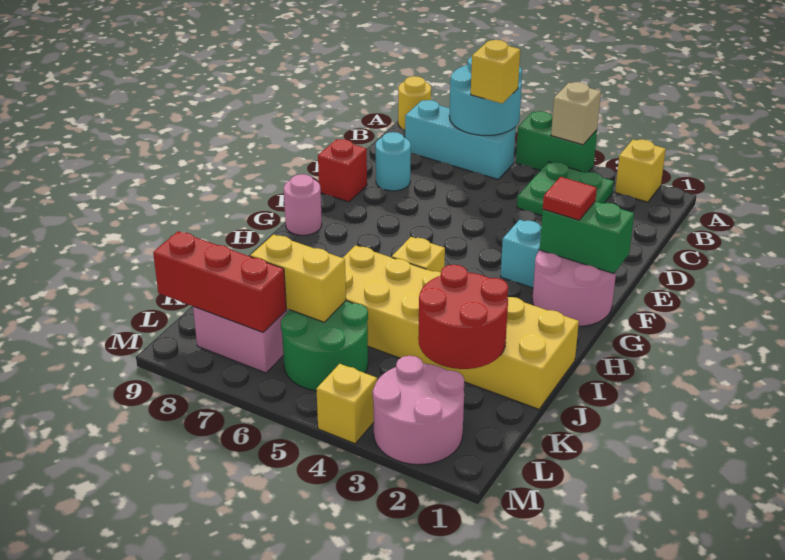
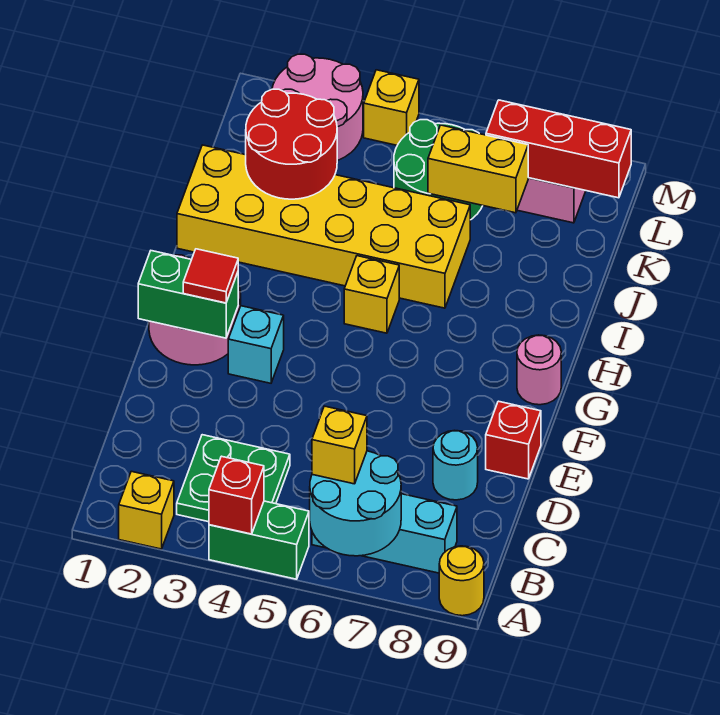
tan 1x1 brick [551,82,601,145] -> red 1x1 brick [209,456,264,534]

